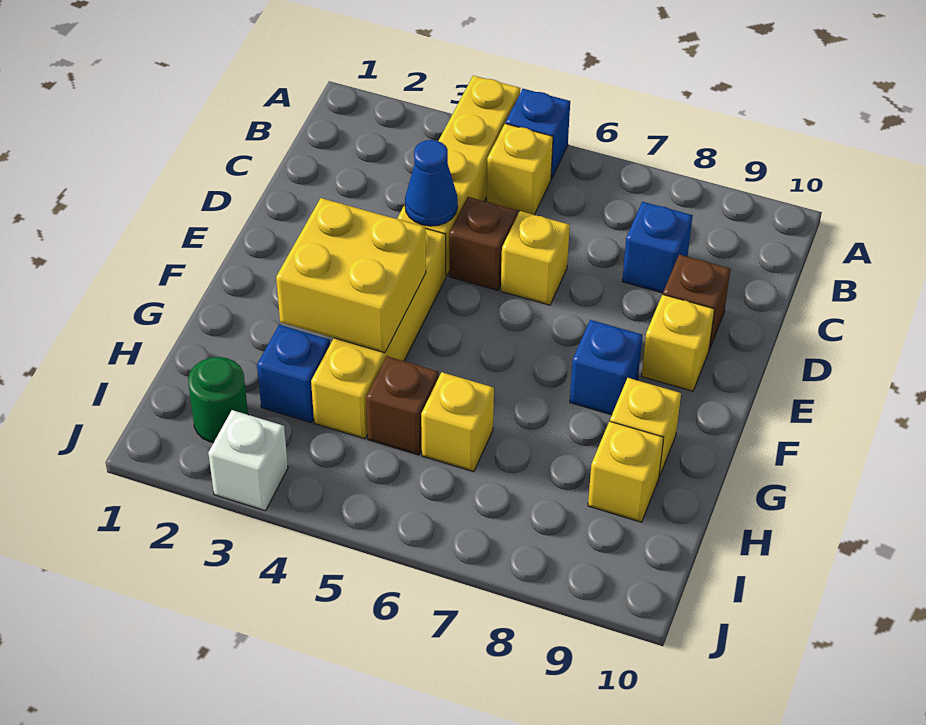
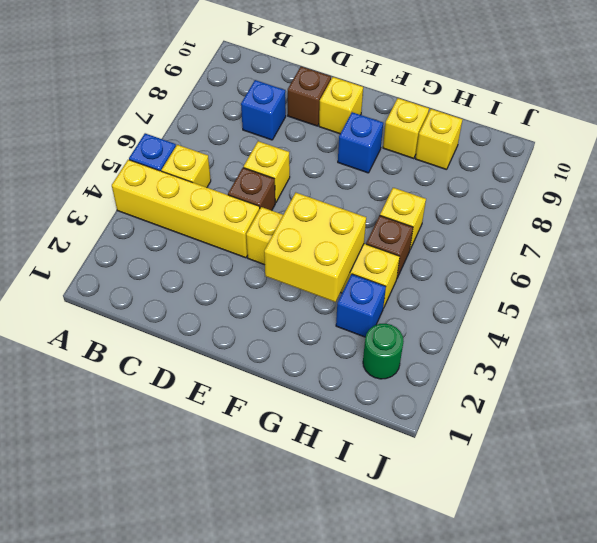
blue 1x1 cone [405,140,458,226] -> none
white 1x1 brick [208,410,288,511] -> none

